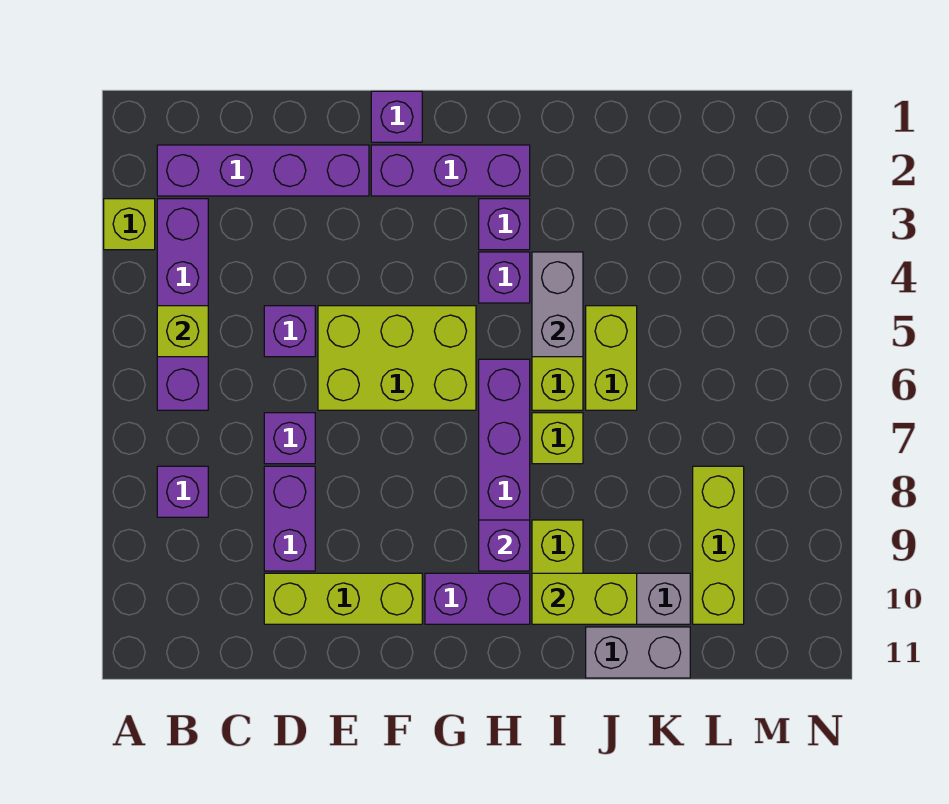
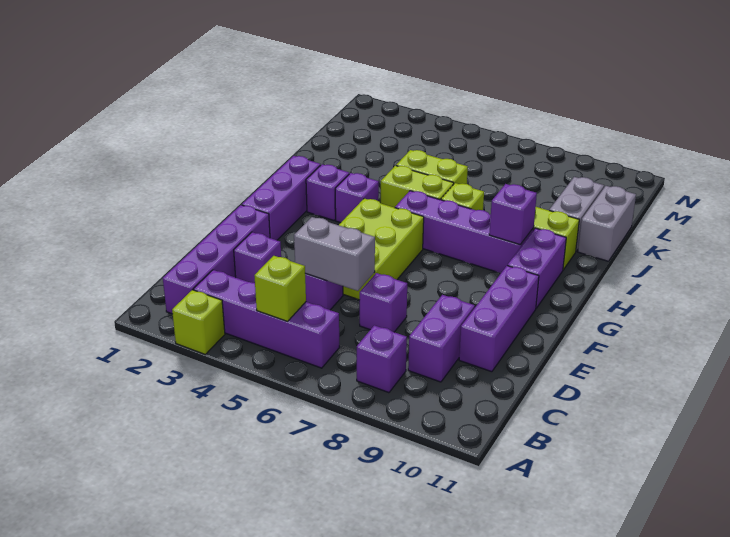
purple 1x2 brick [264,466,315,571] -> purple 1x2 brick turned to [408,295,475,382]
lime 1x3 brick [264,573,422,624] -> purple 1x3 brick [459,266,539,372]
purple 1x1 brick [371,91,422,142] -> purple 1x1 brick moved to [234,232,281,283]
grey 1x2 brick [532,252,583,357] -> grey 1x2 brick moved to [294,217,375,291]
lime 1x2 brick [532,573,637,624] -> none
lime 1x3 brick [693,466,744,624] -> none

